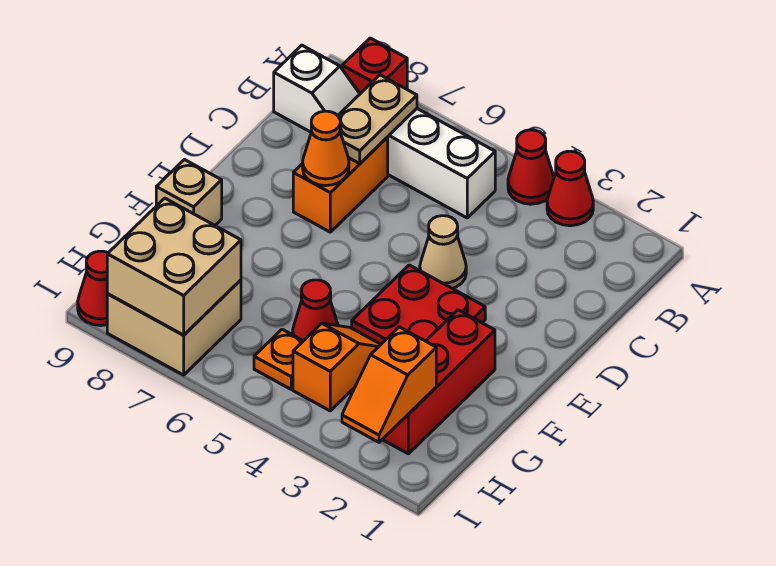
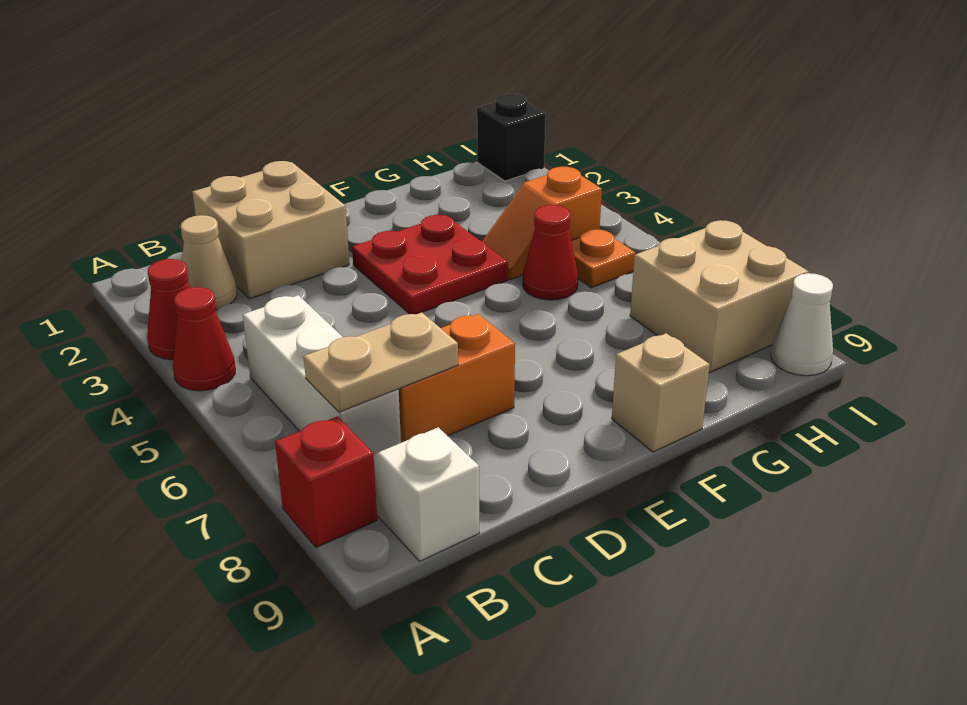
tan 1x1 cone [420,216,466,288] -> tan 1x1 cone moved to [181,215,237,310]
orange 1x1 cone [303,111,349,186] -> none
red 1x3 brick [382,310,495,454] -> none
orange 1x2 slope [342,327,436,442] -> none
tan 2x2 brick [107,198,241,335] -> tan 2x2 brick moved to [192,161,349,299]
none -> black 1x1 brick [477,94,546,181]
red 1x1 cone [78,251,108,326] -> white 1x1 cone [771,273,833,376]

